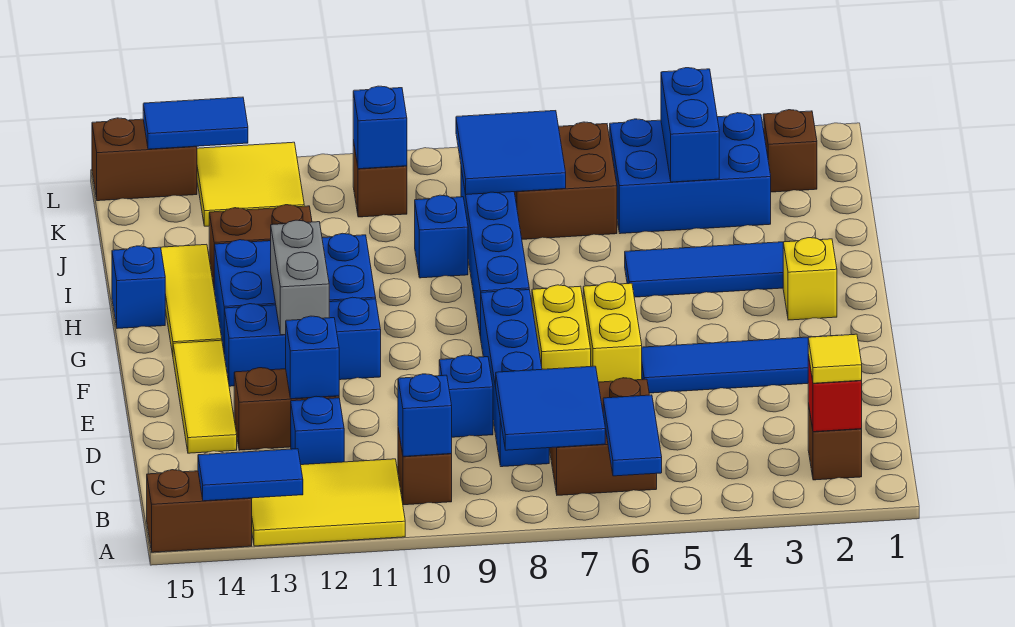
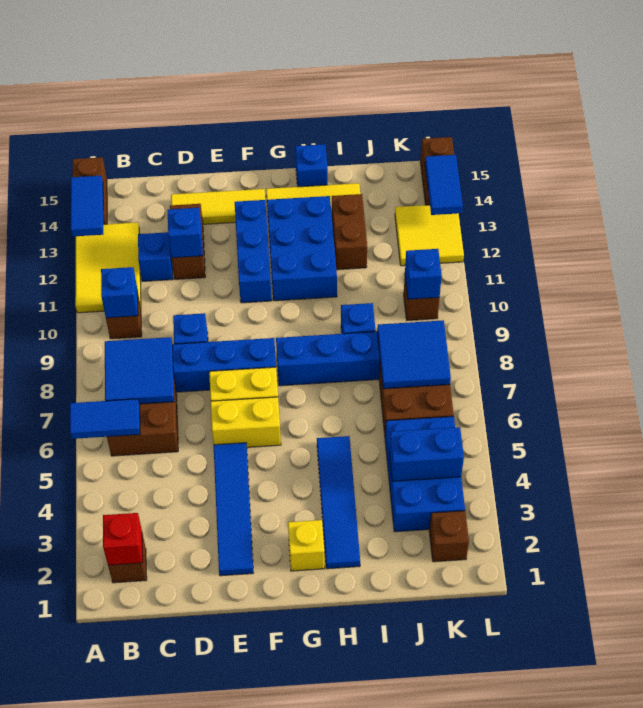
yellow 1x1 tile [808,334,862,383] -> none
grey 1x2 brick [271,220,329,335] -> none

